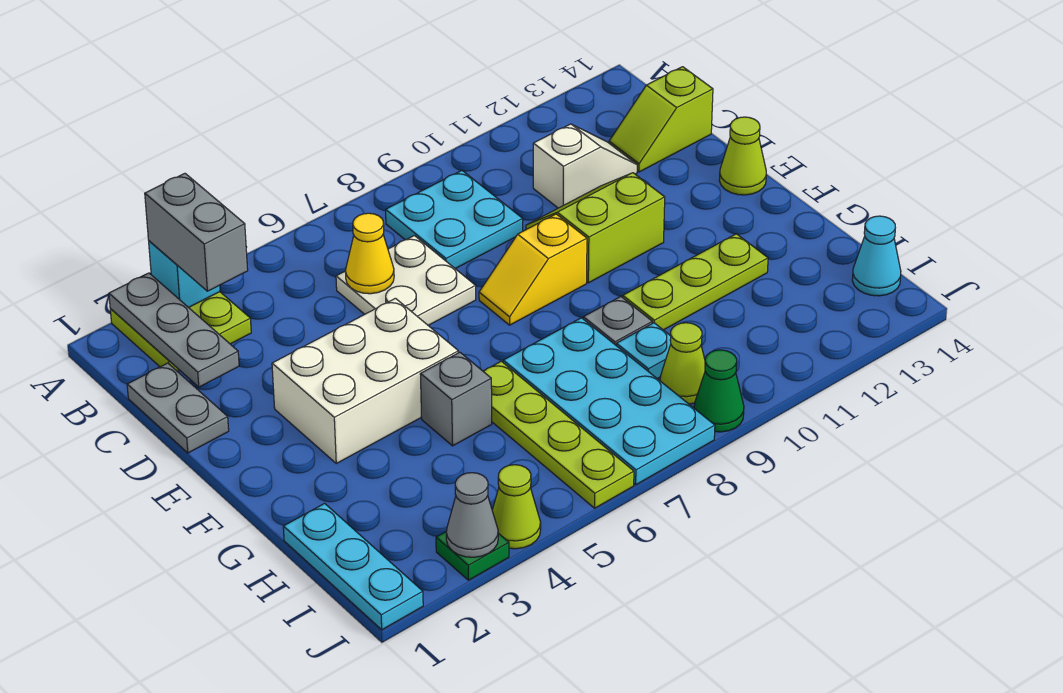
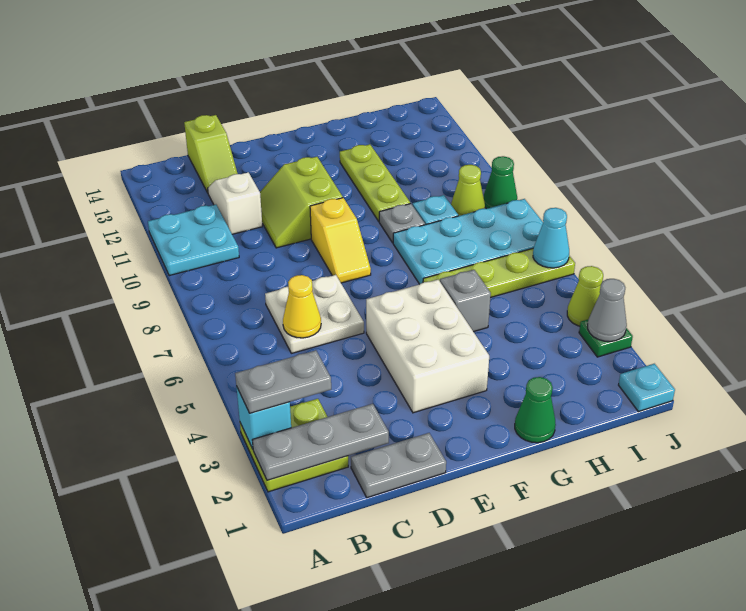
grey 1x2 brick [145,173,248,291] -> grey 1x2 plate [235,350,331,413]
cyan 2x2 plate [386,170,523,269] -> cyan 2x2 plate moved to [148,205,239,276]
lime 1x1 cone [719,117,766,195] -> none
none -> green 1x1 cone [515,377,556,443]
cyan 1x3 plate [283,503,423,630] -> cyan 1x1 plate [619,364,675,412]
cyan 1x1 cone [852,216,901,296] -> cyan 1x1 cone moved to [533,208,569,268]

